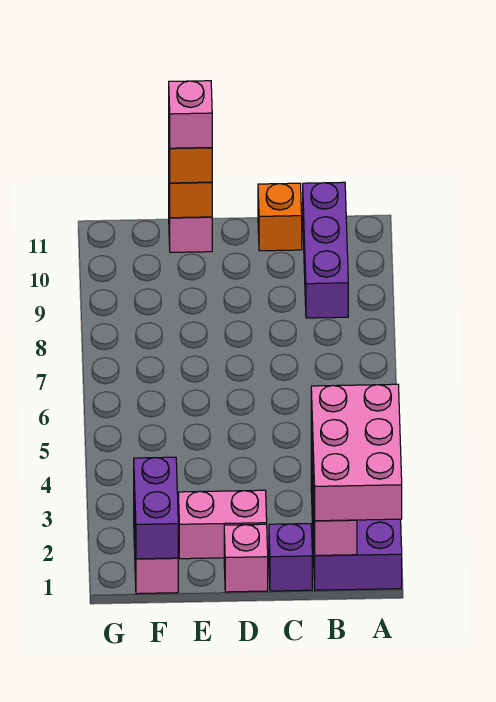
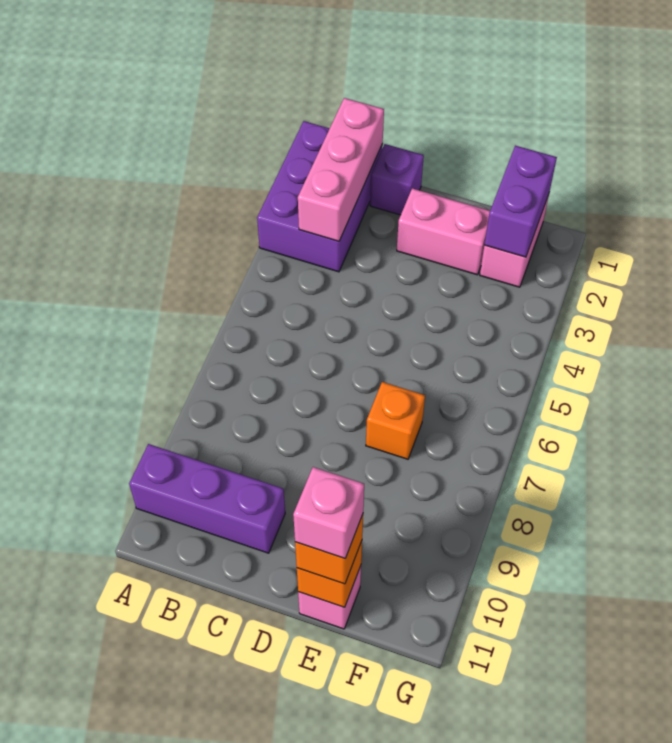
pink 2x3 brick [311,384,402,521] -> none
purple 1x3 brick [303,182,348,318] -> purple 1x3 brick turned to [129,444,285,553]
orange 1x1 brick [258,183,302,251] -> orange 1x1 brick moved to [366,382,425,459]
pink 1x1 brick [224,524,268,592] -> none

